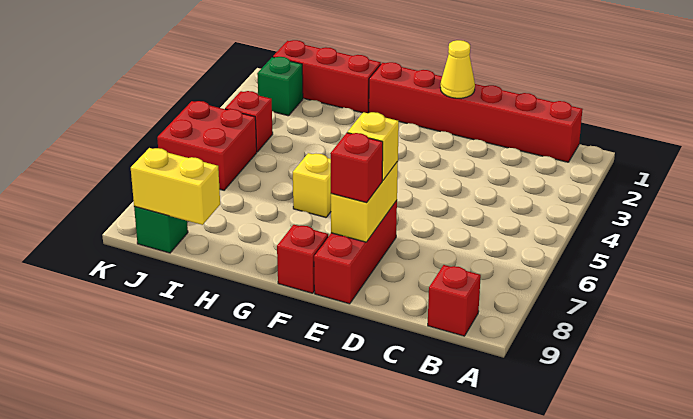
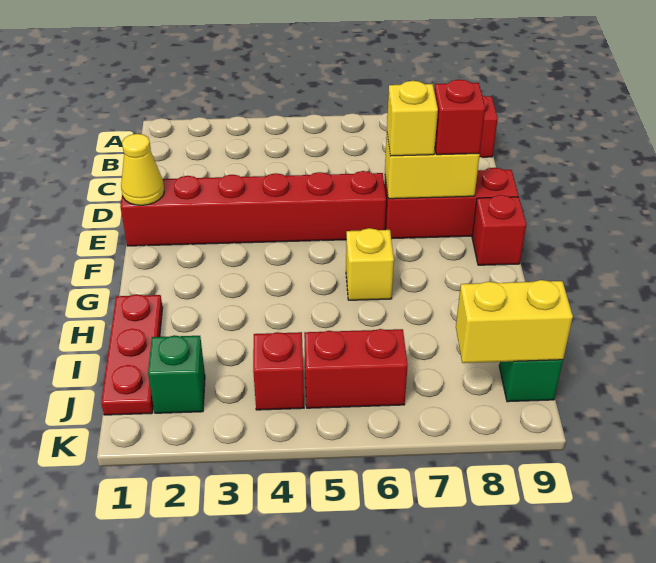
red 1x6 brick [369,62,583,162] -> red 1x6 brick turned to [120,171,386,246]
red 1x3 brick [273,40,381,113] -> red 1x3 plate [101,294,163,415]
yellow 1x2 brick [131,148,220,225] -> yellow 1x2 brick turned to [456,280,573,363]
red 2x2 brick [157,101,257,190] -> red 1x2 brick [304,329,408,408]

